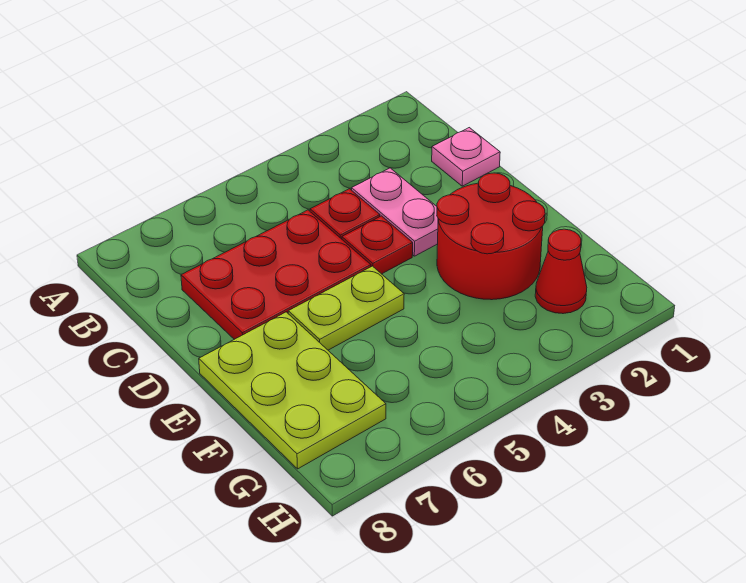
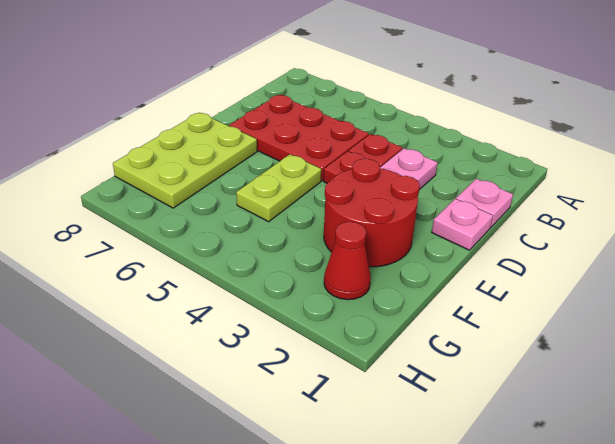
none -> pink 1x1 plate [432,199,493,250]
lime 1x2 plate [288,266,404,350] -> lime 1x2 plate turned to [236,154,321,222]

